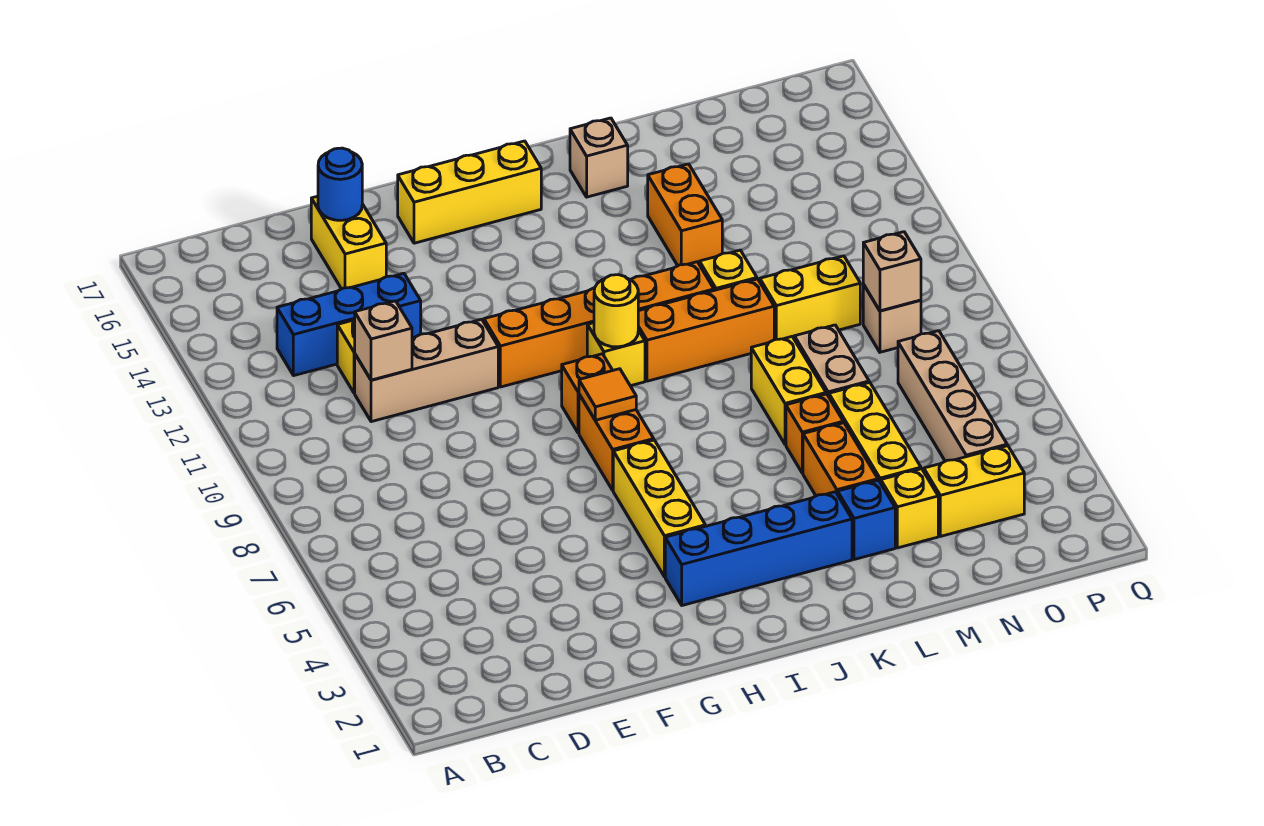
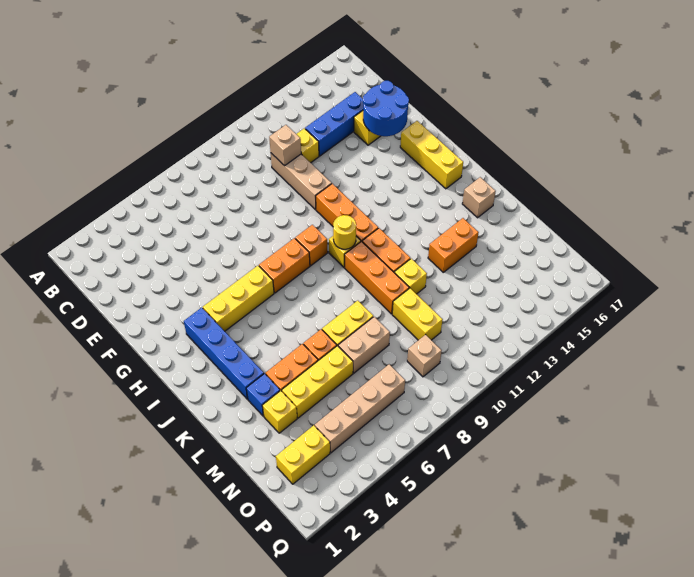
blue 1x3 brick [277,273,421,376] -> blue 1x3 brick turned to [305,92,363,156]
blue 1x1 round brick [318,148,362,220] -> blue 2x2 round brick [363,81,409,136]
orange 1x1 tile [579,369,636,420] -> none
yellow 1x2 brick [924,446,1024,536] -> yellow 1x2 brick turned to [276,425,330,484]
tan 1x1 brick [863,232,921,311] -> none

